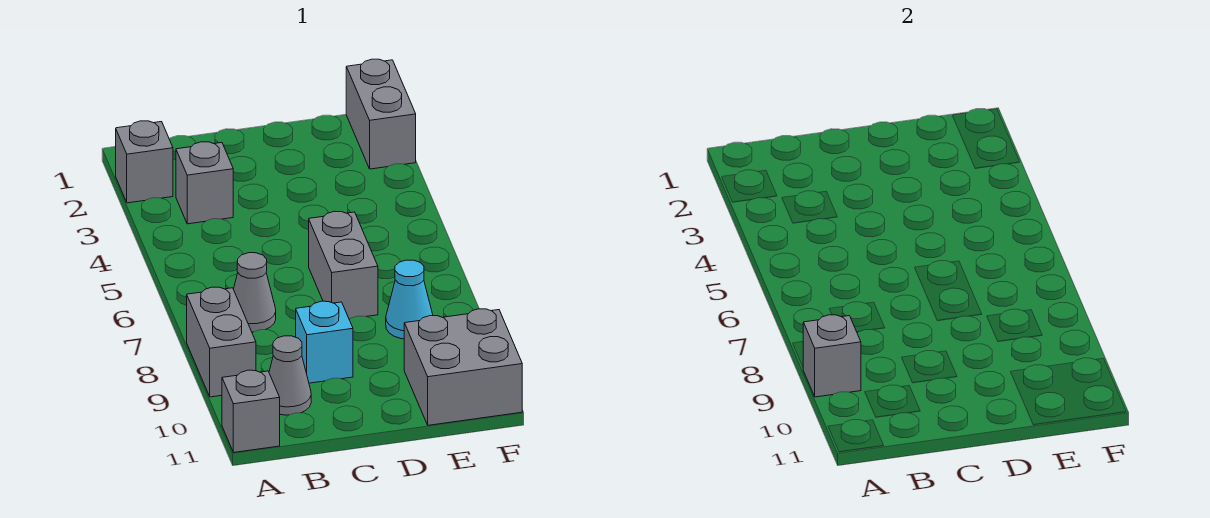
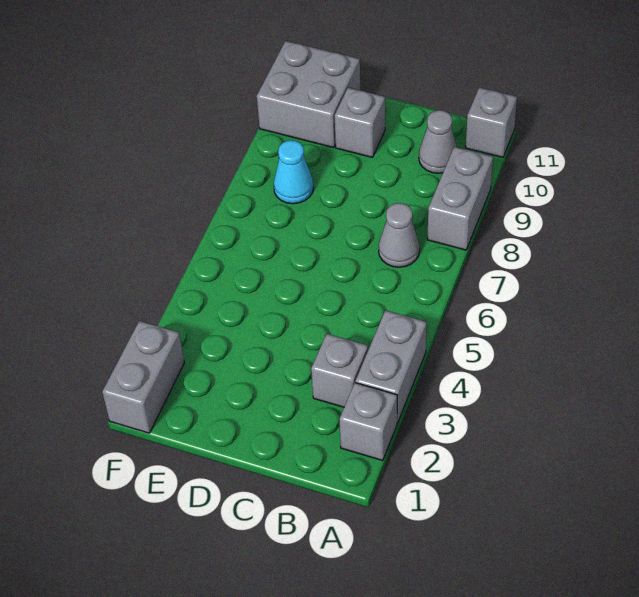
grey 1x1 brick [803,315,861,397] -> grey 1x1 brick moved to [335,88,385,157]
cyan 1x1 brick [296,301,353,383] -> none
grey 1x2 brick [309,211,378,319] -> grey 1x2 brick moved to [355,310,427,423]

